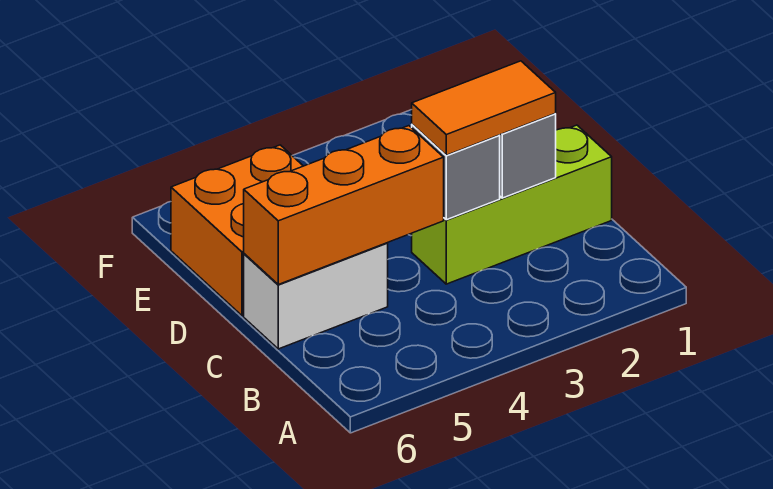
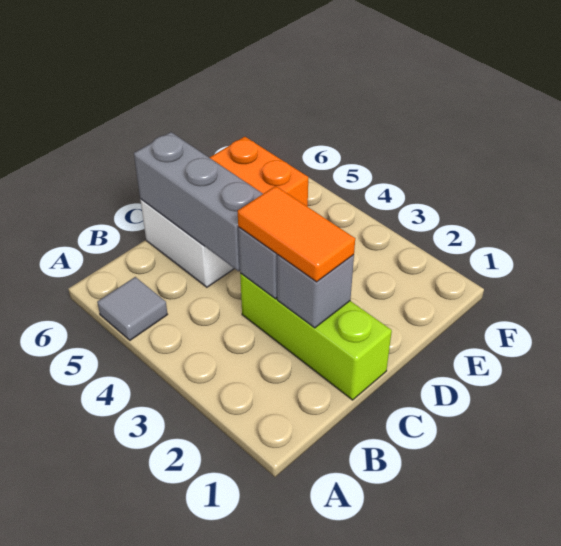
none -> grey 1x1 tile [97,277,168,340]
orange 1x3 brick [244,126,444,284] -> grey 1x3 brick [134,132,263,271]

